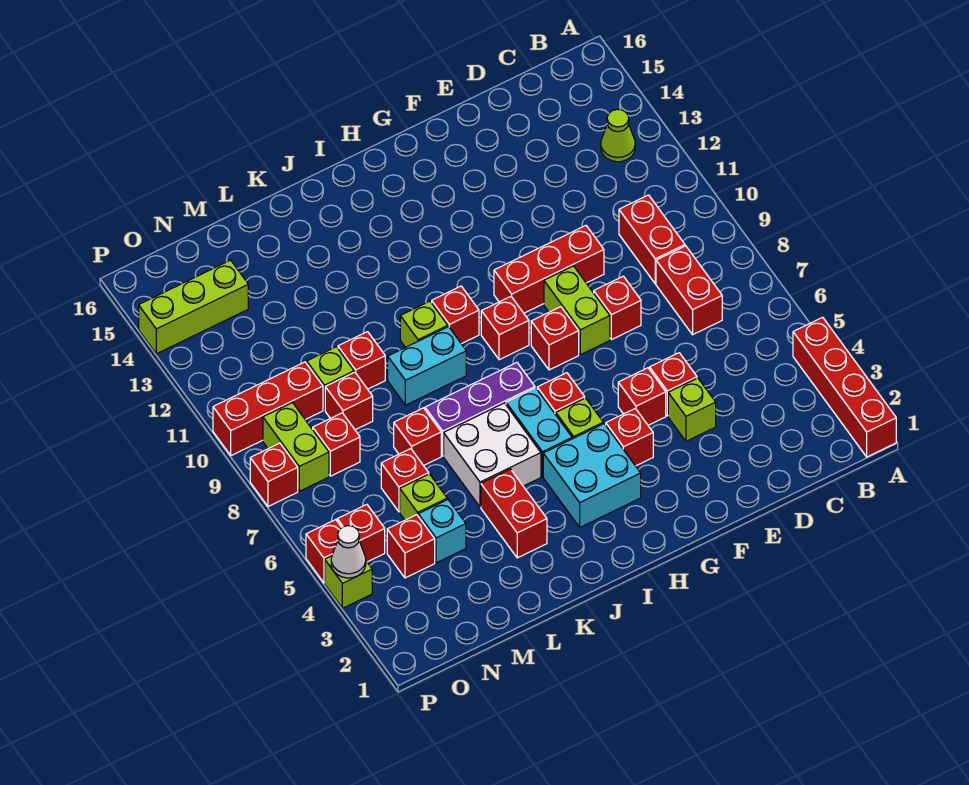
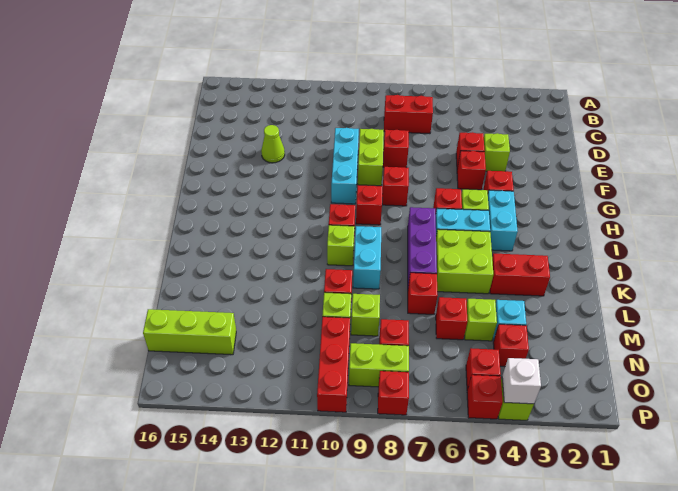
red 1x4 brick [793,317,896,457] -> none
lime 1x1 cone [601,109,635,162] -> lime 1x1 cone moved to [261,125,285,163]
red 1x2 brick [619,195,685,284] -> none
red 1x3 brick [494,226,604,313] -> cyan 1x3 brick [331,128,359,204]
lime 1x2 brick [544,266,610,355] -> lime 1x2 brick turned to [358,129,384,186]
cyan 2x2 brick [543,424,641,527] -> cyan 1x2 brick [488,190,518,251]
white 2x2 brick [444,403,541,507] -> lime 2x2 brick [436,229,493,294]
red 1x1 brick [325,372,373,430] -> lime 1x1 brick [351,294,380,336]
lime 1x3 brick [139,260,248,354] -> lime 1x3 brick turned to [143,309,236,355]
white 1x1 cone [331,526,366,578] -> white 1x1 brick [502,358,541,404]

